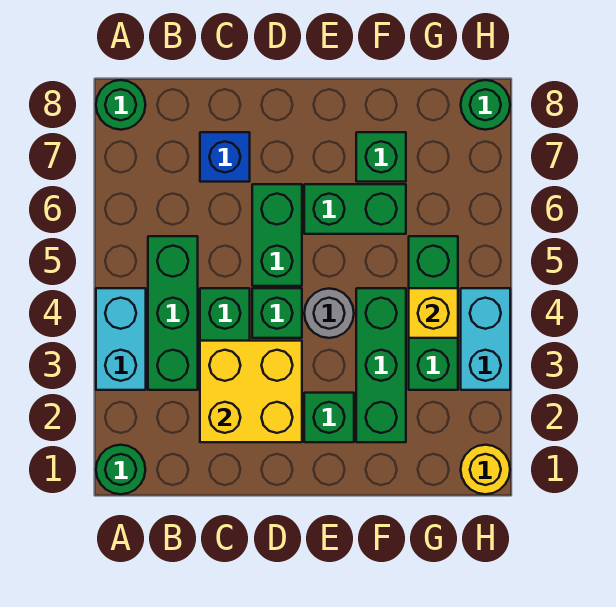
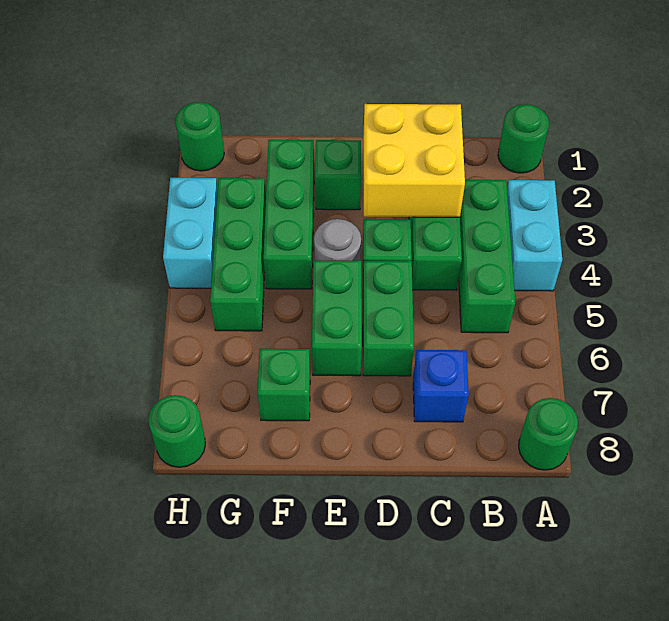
green 1x2 brick [304,184,406,234] -> green 1x2 brick turned to [312,260,362,376]
yellow 1x1 brick [409,288,458,338] -> none
yellow 1x1 round brick [461,445,510,494] -> green 1x1 round brick [175,102,224,171]

